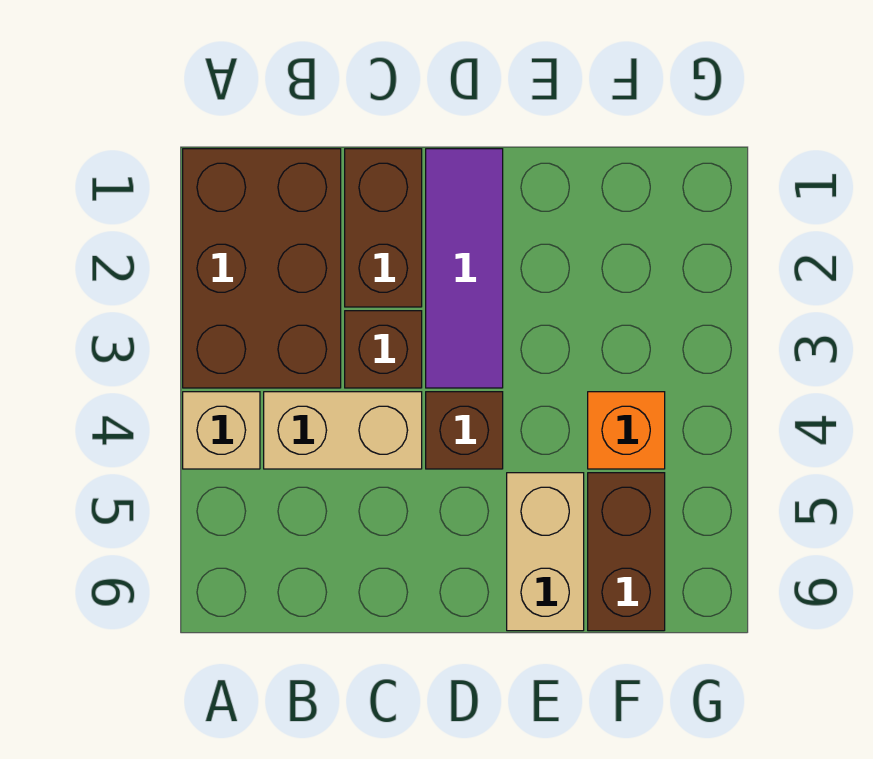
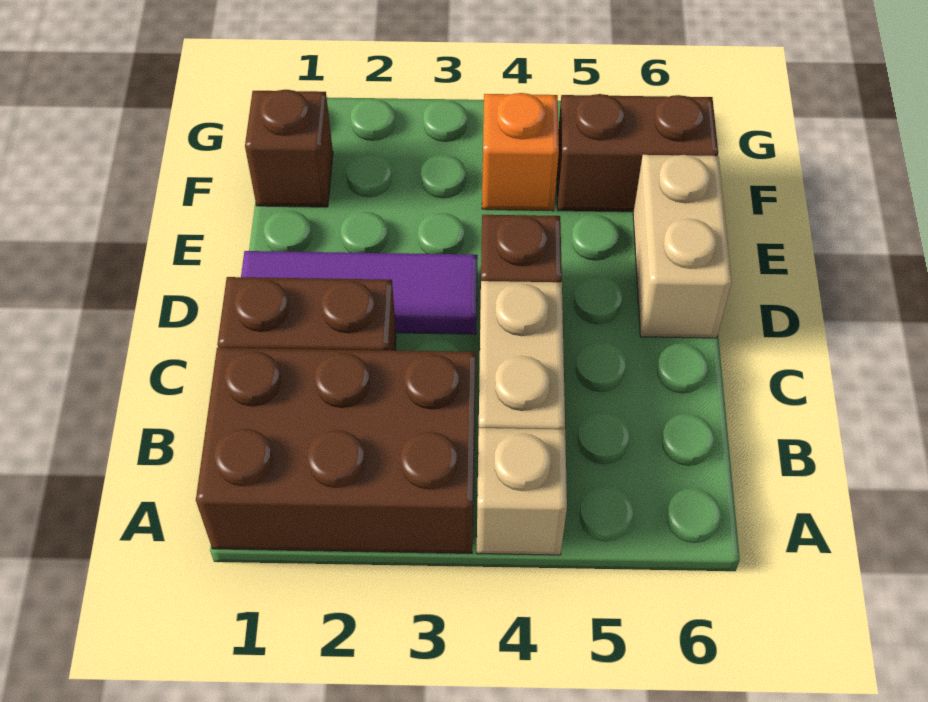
brown 1x1 brick [345,311,422,388] -> brown 1x1 brick moved to [245,90,333,207]
tan 1x2 brick [507,473,584,631] -> tan 1x2 brick turned to [633,155,732,338]

